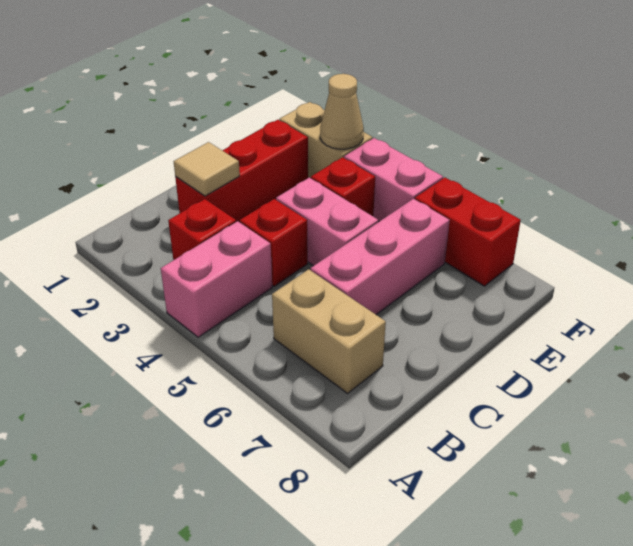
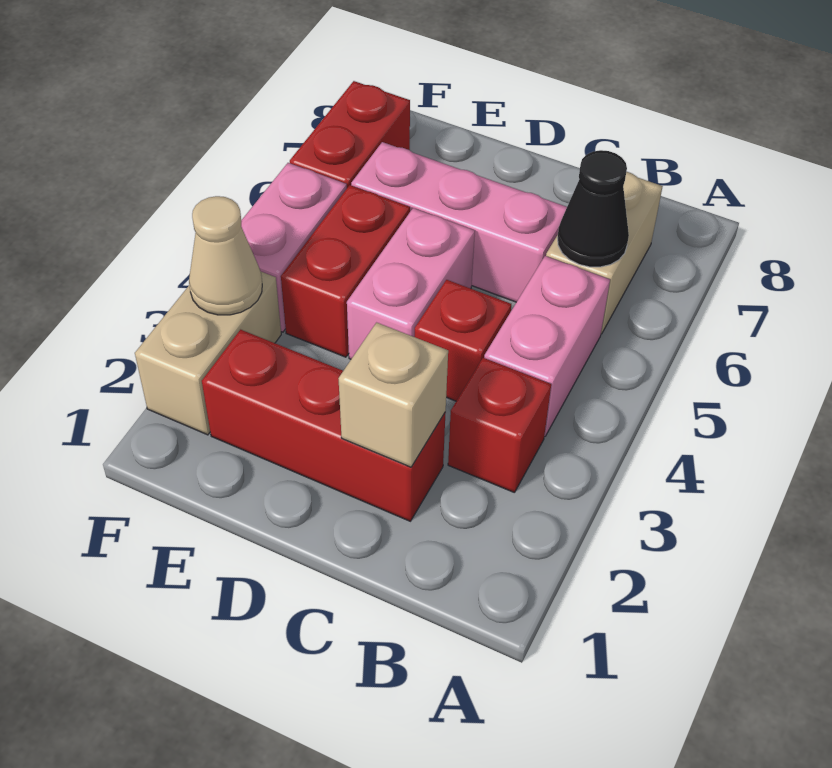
pink 1x2 brick [161,221,272,337] -> pink 1x2 brick turned to [484,256,610,437]
none -> black 1x1 cone [557,150,629,267]
tan 1x1 tile [174,142,240,196] -> tan 1x1 brick [338,323,448,467]
red 1x1 brick [311,157,375,216] -> red 1x2 brick [281,185,410,357]

